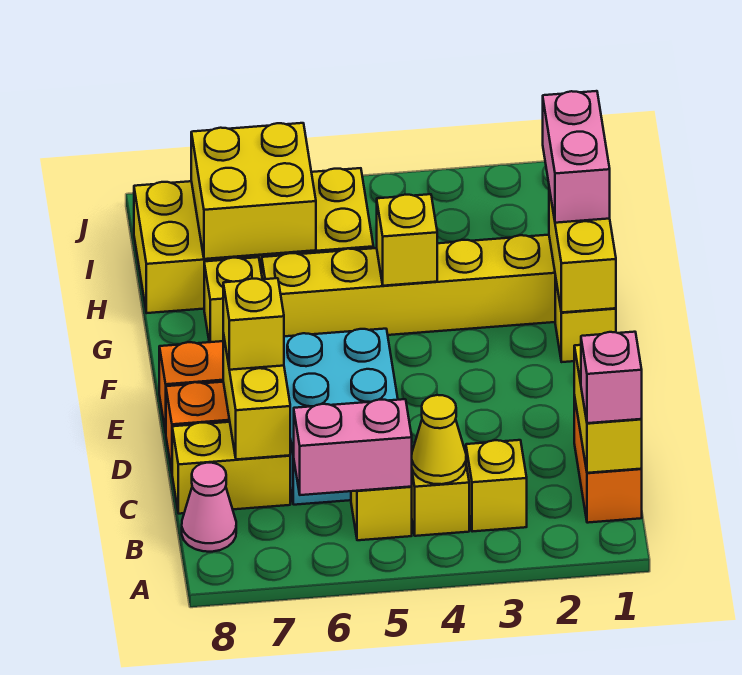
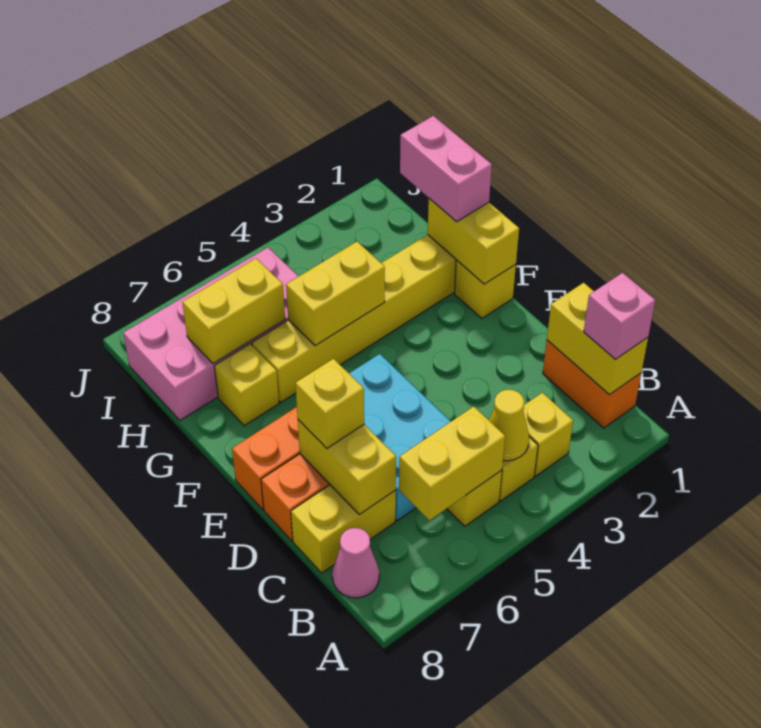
pink 1x2 brick [293,399,412,495] -> yellow 1x2 brick [399,406,505,520]
yellow 1x1 brick [377,194,437,286] -> yellow 1x2 brick [286,242,385,346]
yellow 2x4 brick [134,168,374,313] -> pink 2x4 brick [123,248,298,420]
yellow 2x2 brick [191,123,316,259] -> yellow 1x2 brick [182,259,285,364]

